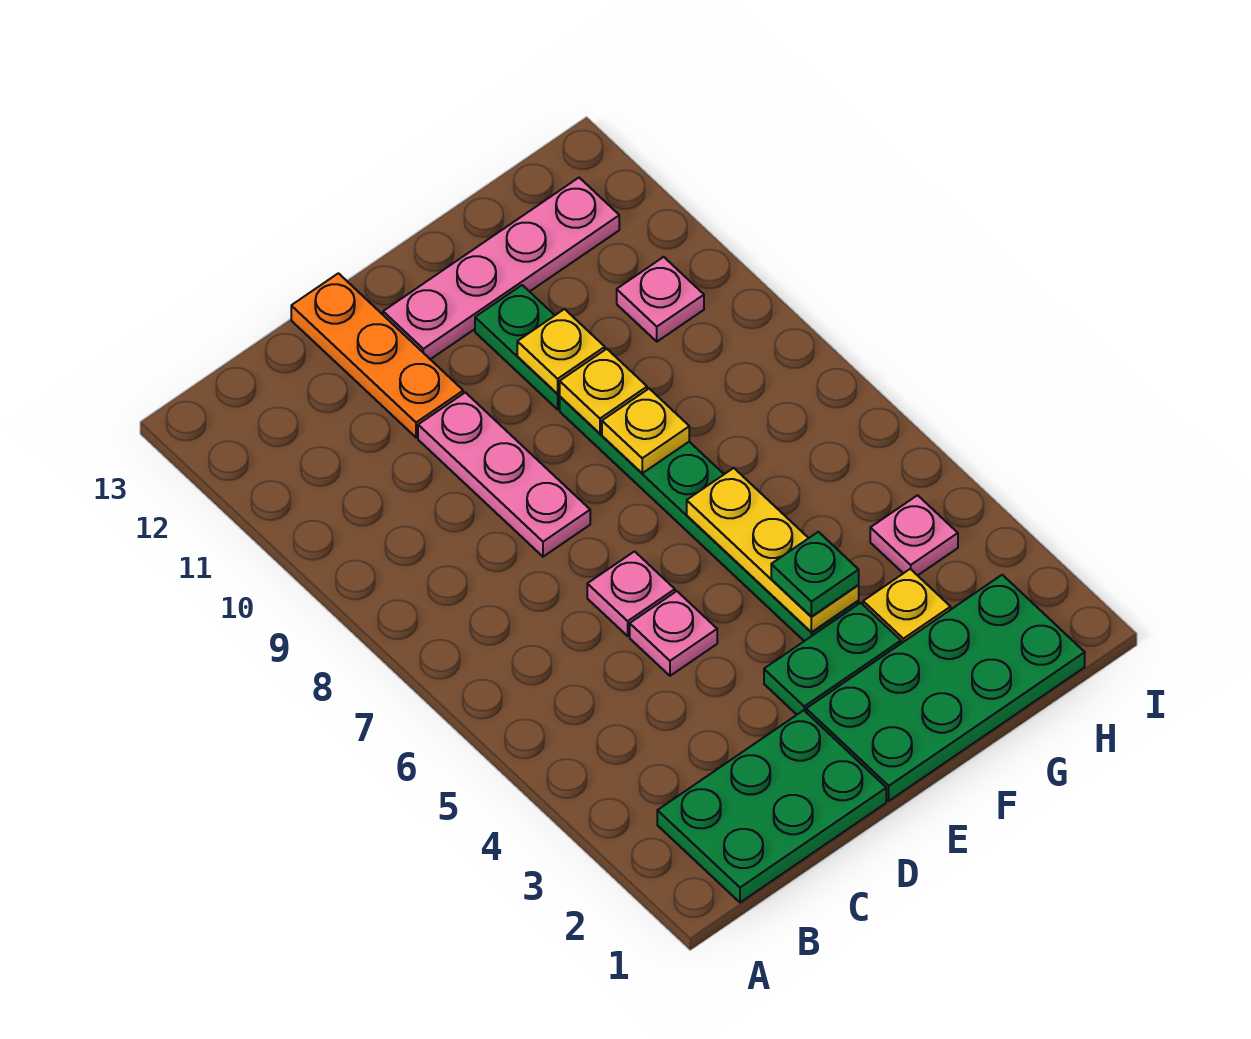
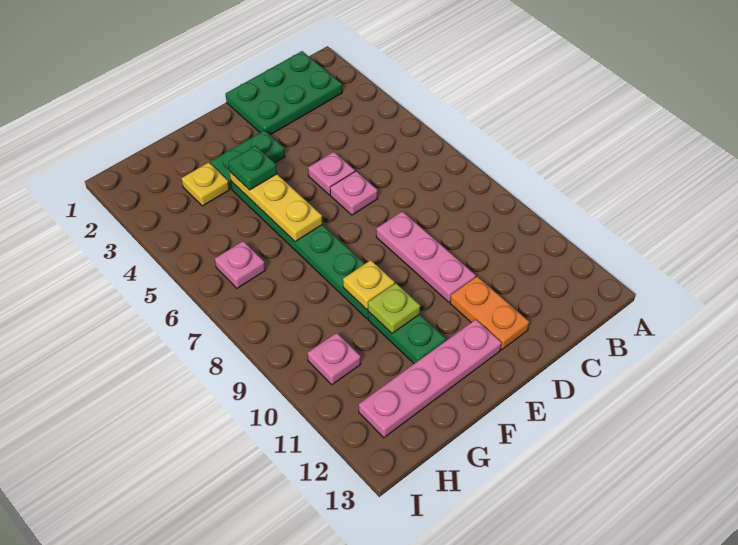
orange 1x3 plate [291,273,463,438] -> orange 1x2 plate [450,276,529,350]
green 2x4 plate [806,575,1085,801] -> none
yellow 1x1 plate [602,389,689,473] -> none
yellow 1x1 plate [517,309,605,394] -> lime 1x1 plate [368,283,420,333]
pink 1x1 plate [870,495,958,575] -> pink 1x1 plate moved to [215,241,265,288]

